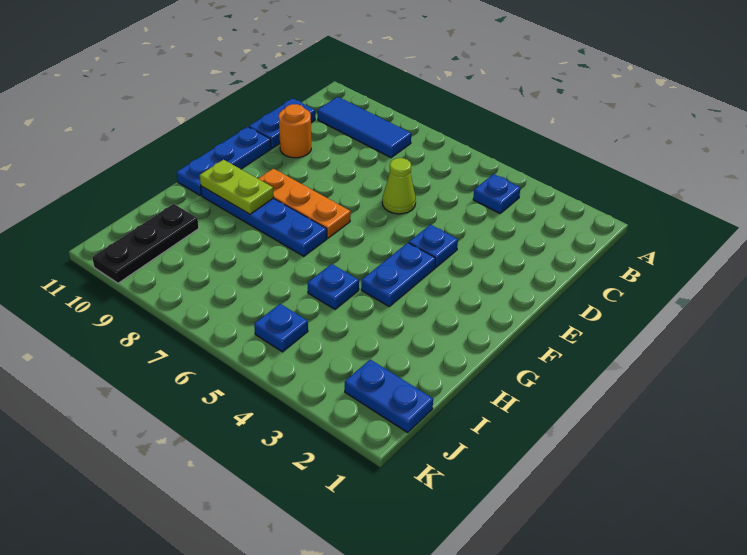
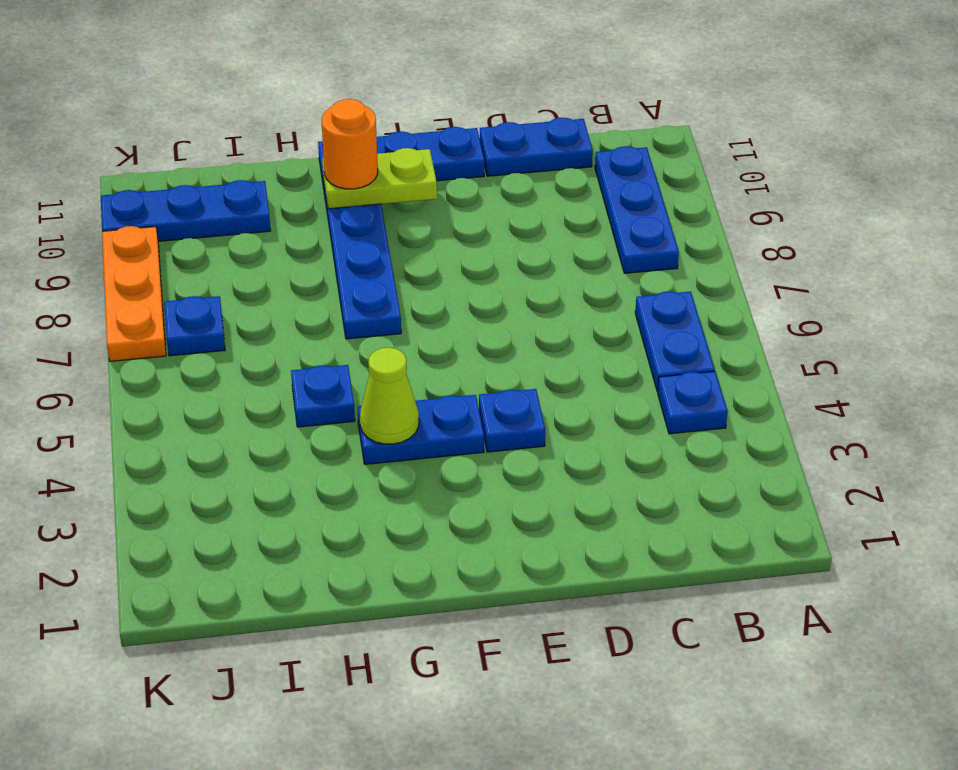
blue 1x3 tile [317,97,411,158] -> blue 1x3 plate [595,146,679,273]
lime 1x1 cone [382,158,416,214] -> lime 1x1 cone moved to [360,348,419,444]
orange 1x1 round brick [279,104,311,158] -> orange 1x1 round brick moved to [322,99,378,189]
orange 1x3 plate [258,169,351,238] -> orange 1x3 plate moved to [102,226,166,361]
lime 1x2 plate [200,160,274,214] -> lime 1x2 plate turned to [322,148,437,209]
black 1x3 plate [92,204,199,283] -> blue 1x3 plate [101,180,271,241]
blue 1x2 plate [345,360,433,432] -> blue 1x2 plate moved to [635,291,715,392]
blue 1x1 plate [254,304,308,352] -> blue 1x1 plate moved to [164,296,225,356]

